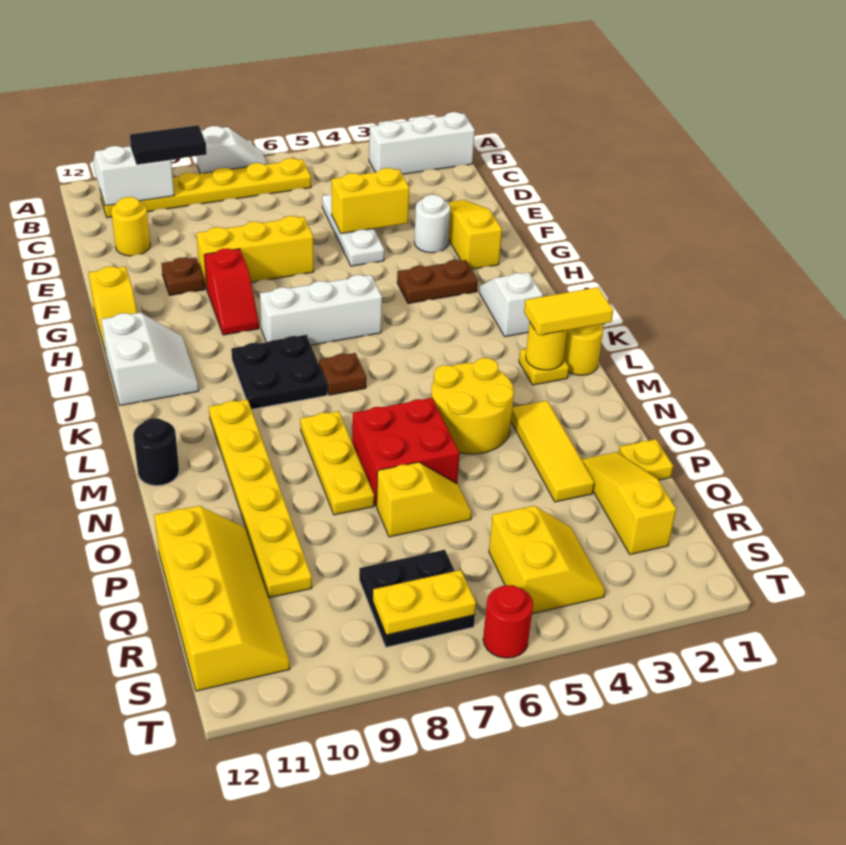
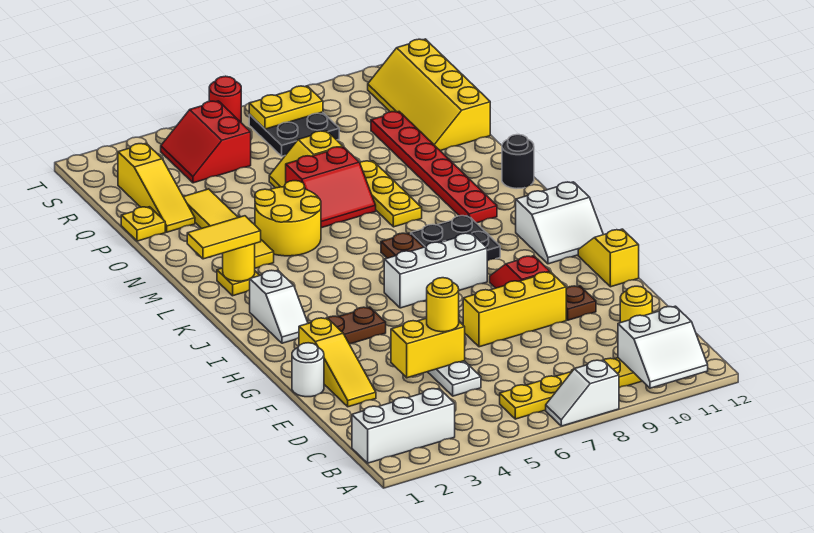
black 1x2 tile [130,125,207,164] -> none
white 1x1 round brick [414,194,450,253] -> white 1x1 round brick moved to [292,343,324,397]
white 2x2 slope [101,313,199,405] -> white 2x2 slope turned to [516,182,603,264]
yellow 1x1 round brick [563,324,603,375] -> yellow 1x1 round brick moved to [427,278,459,332]
yellow 1x6 plate [209,400,312,598] -> red 1x6 plate [371,112,497,223]
yellow 1x3 tile [511,401,595,502] -> yellow 1x4 tile [184,189,274,268]
red 2x2 brick [352,398,459,506] -> red 2x2 slope [286,147,376,228]
yellow 2x2 slope [489,506,605,614] -> red 2x2 slope [161,101,251,183]

